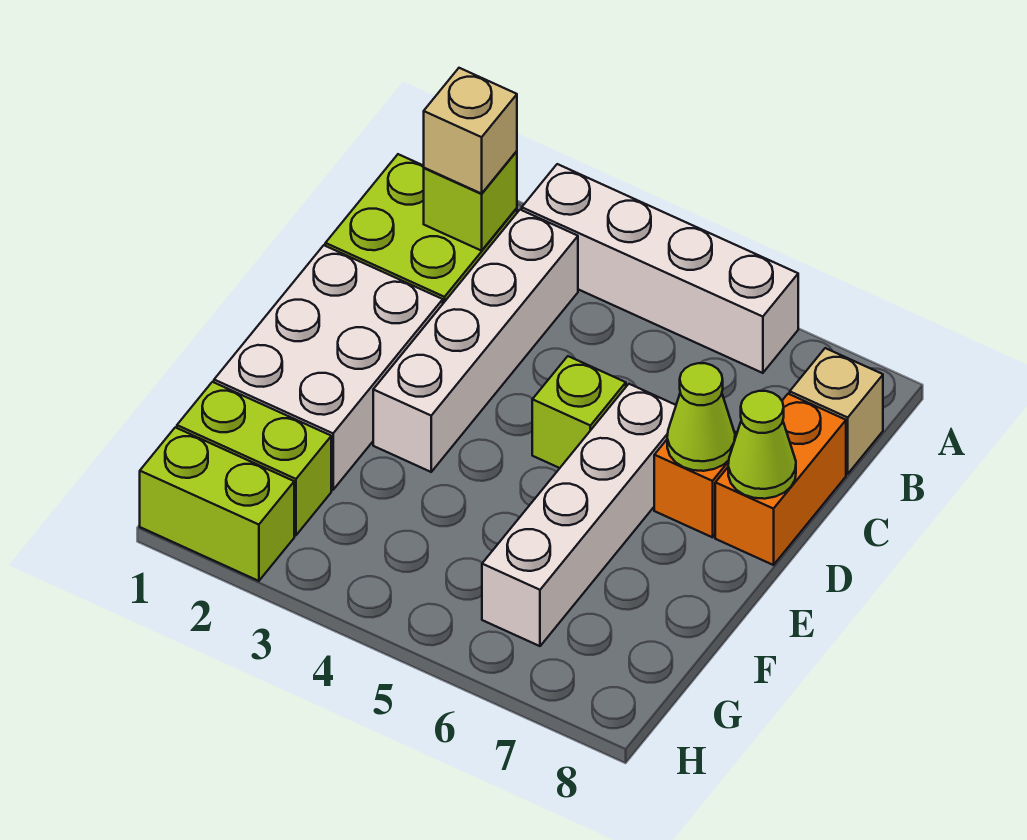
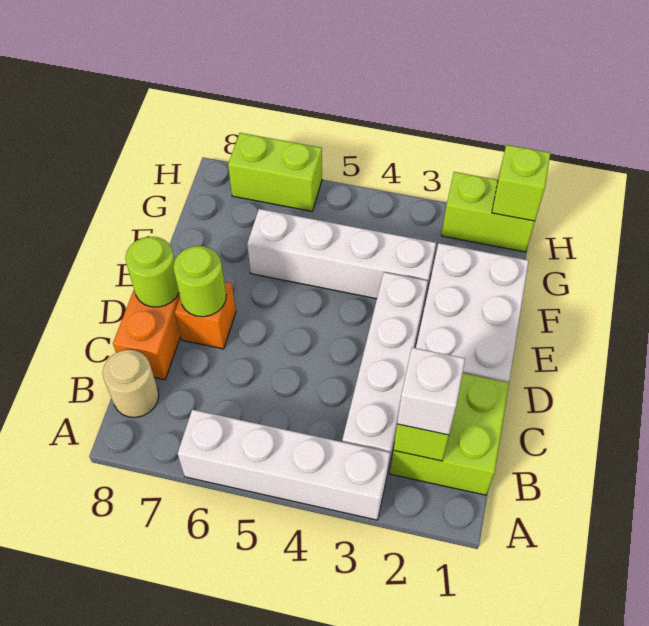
tan 1x1 brick [424,68,517,194] -> white 1x1 brick [397,348,465,435]
tan 1x1 brick [790,348,883,474] -> tan 1x1 round brick [103,350,159,417]
lime 1x1 brick [532,356,626,468] -> lime 1x1 brick moved to [492,145,550,221]
white 1x4 brick [482,384,676,646] -> white 1x4 brick turned to [247,209,436,304]
lime 1x1 cone [667,363,735,471] -> lime 1x1 round brick [173,246,226,317]
lime 1x1 cone [728,391,796,499] -> lime 1x1 round brick [125,237,179,307]
lime 1x2 brick [177,382,331,535] -> lime 1x2 brick moved to [228,133,322,211]

